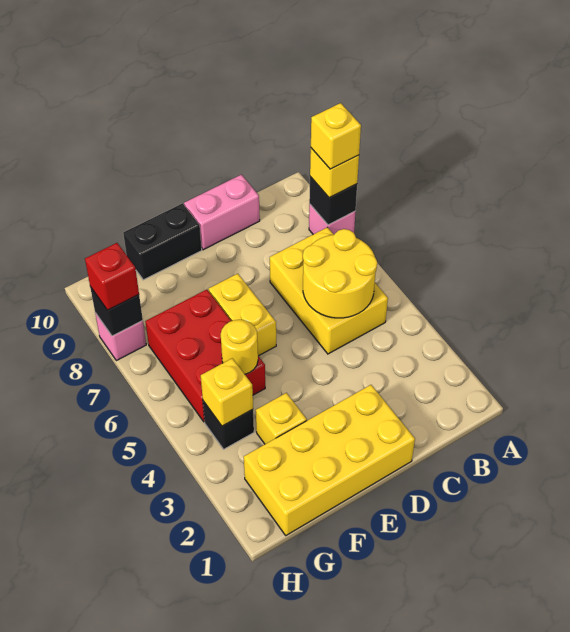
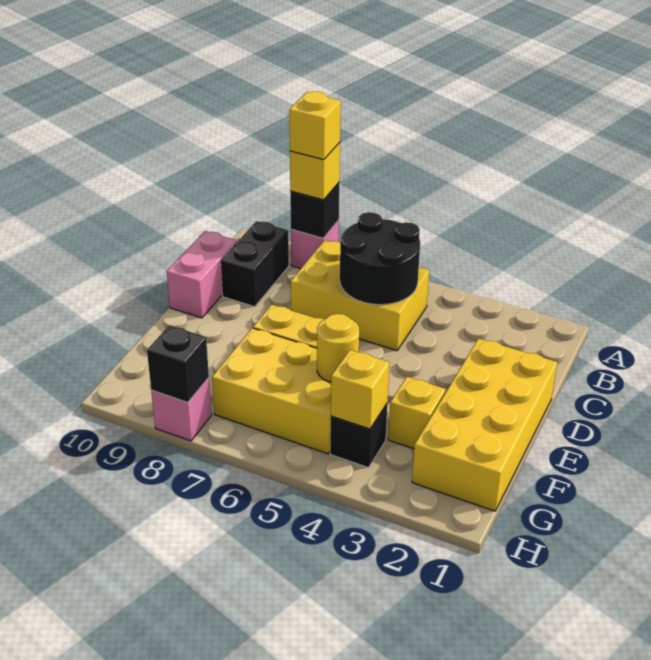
yellow 2x2 round brick [303,229,377,318] -> black 2x2 round brick [340,212,420,305]
black 1x2 brick [123,203,202,280] -> black 1x2 brick moved to [221,221,289,307]
red 2x3 brick [145,290,265,422] -> yellow 2x3 brick [212,328,331,454]
red 1x1 brick [85,243,139,310] -> none

